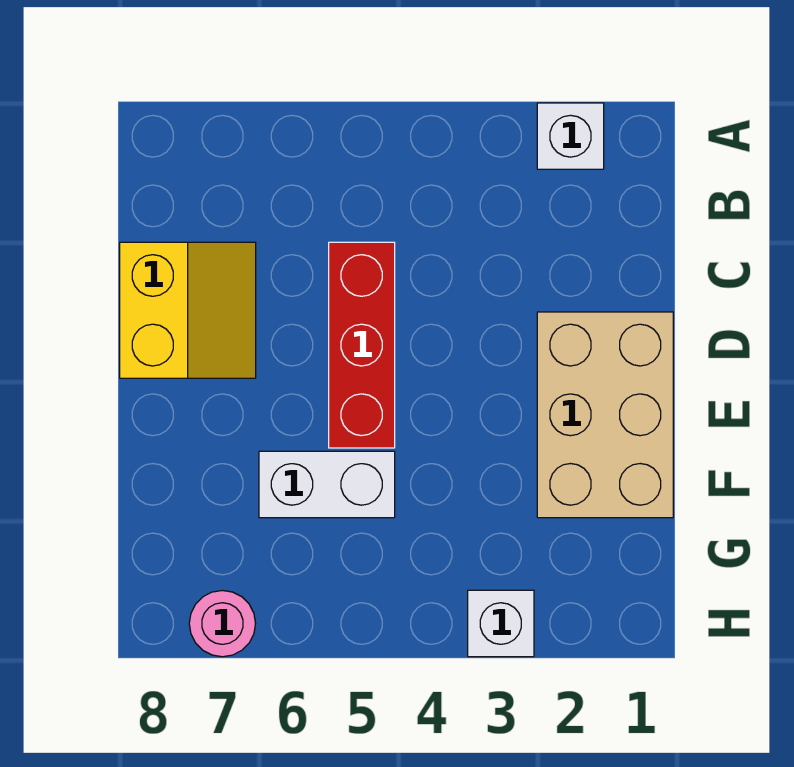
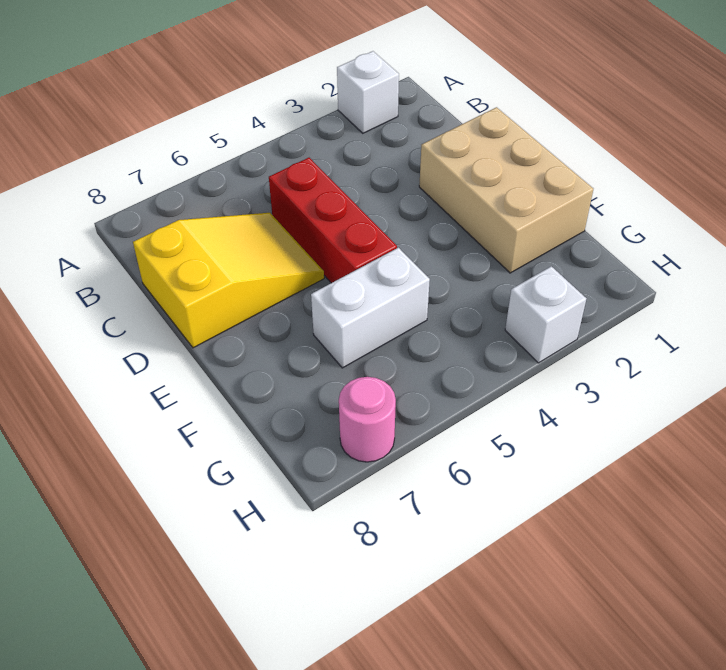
yellow 2x2 slope [120,242,256,378] -> yellow 2x3 slope [133,213,324,348]

